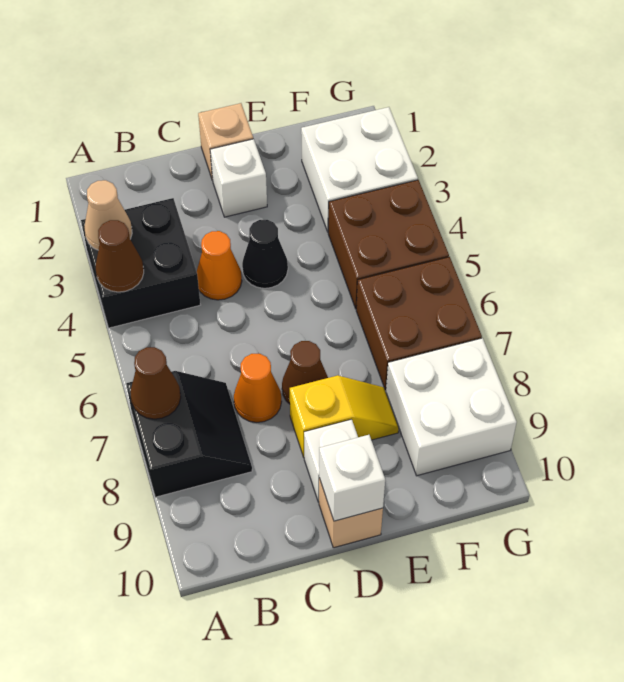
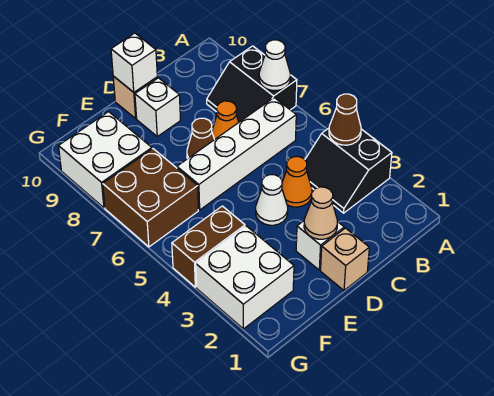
black 2x2 brick [81,198,200,328] -> black 2x2 slope [305,128,392,213]
tan 1x1 cone [84,180,132,250] -> tan 1x1 cone moved to [304,187,337,239]
brown 1x1 cone [130,347,181,419] -> white 1x1 cone [259,40,290,91]
none -> white 1x4 brick [177,98,296,210]
black 1x1 cone [242,220,288,288] -> white 1x1 cone [256,175,288,225]
yellow 1x2 slope [290,375,399,457] -> none
brown 2x2 brick [328,180,449,309] -> brown 1x2 brick [172,206,245,287]

